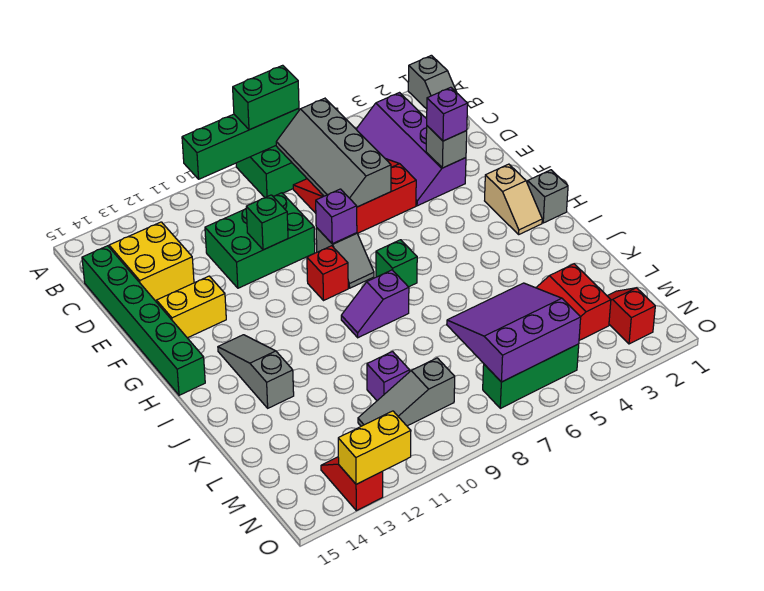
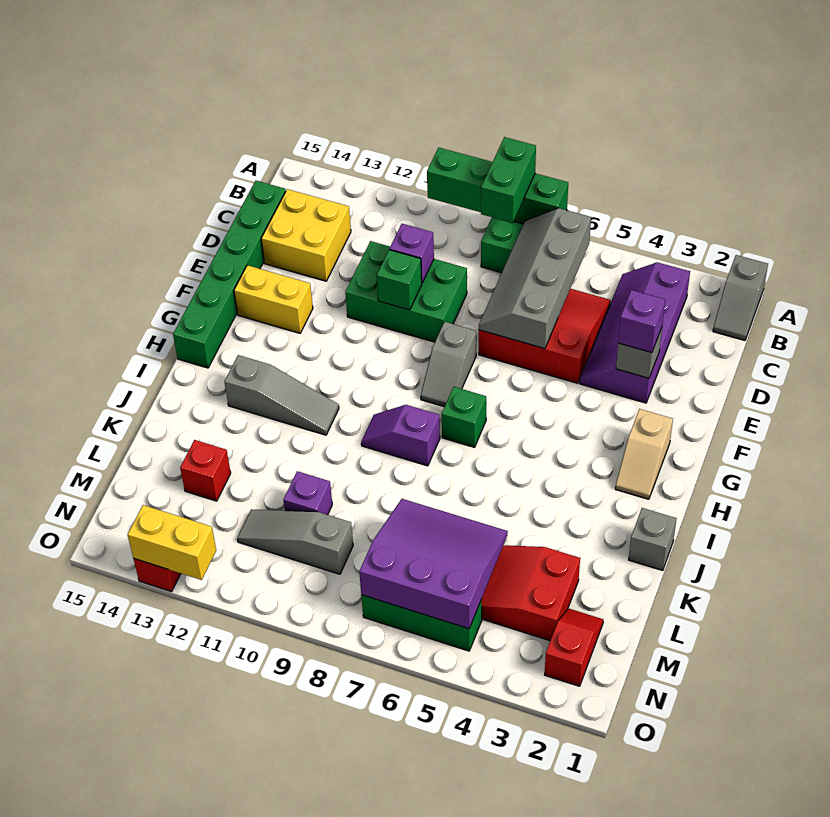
green 1x2 brick [233,65,299,130] -> green 1x2 brick turned to [481,137,536,223]
purple 1x1 brick [316,189,357,244] -> purple 1x1 brick moved to [390,224,434,283]
red 1x1 brick [307,246,348,300] -> red 1x1 brick moved to [180,440,231,501]
grey 1x1 brick [528,170,568,223] -> grey 1x1 brick moved to [629,508,677,571]
grey 1x3 slope [218,335,294,408] -> grey 1x3 slope turned to [224,355,339,435]

